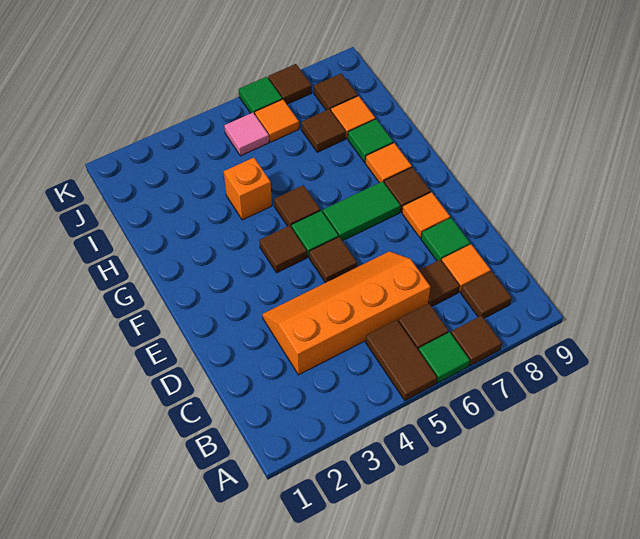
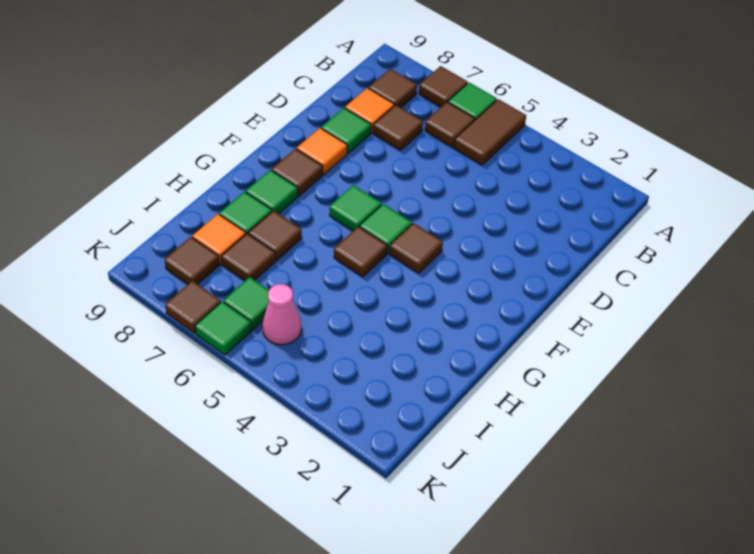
orange 2x4 slope [262,251,430,375] -> none
brown 1x1 tile [309,237,357,283] -> brown 1x1 tile moved to [248,211,302,260]
green 1x2 tile [323,181,400,241] -> green 1x1 tile [330,185,382,231]
orange 1x1 tile [365,143,412,183] -> green 1x1 tile [246,170,298,214]
orange 1x1 brick [224,158,272,220] -> none
pink 1x1 tile [224,113,269,156] -> pink 1x1 cone [262,284,302,345]
orange 1x1 tile [255,99,299,142] -> green 1x1 tile [223,277,269,329]

